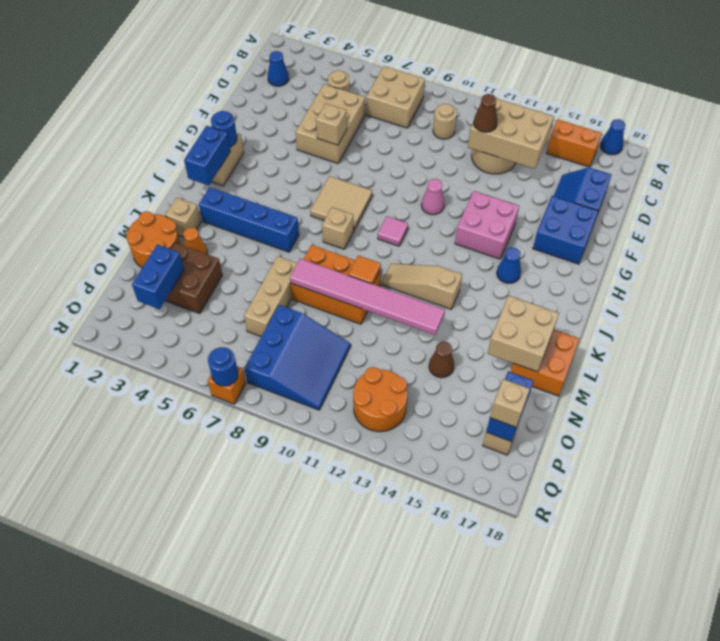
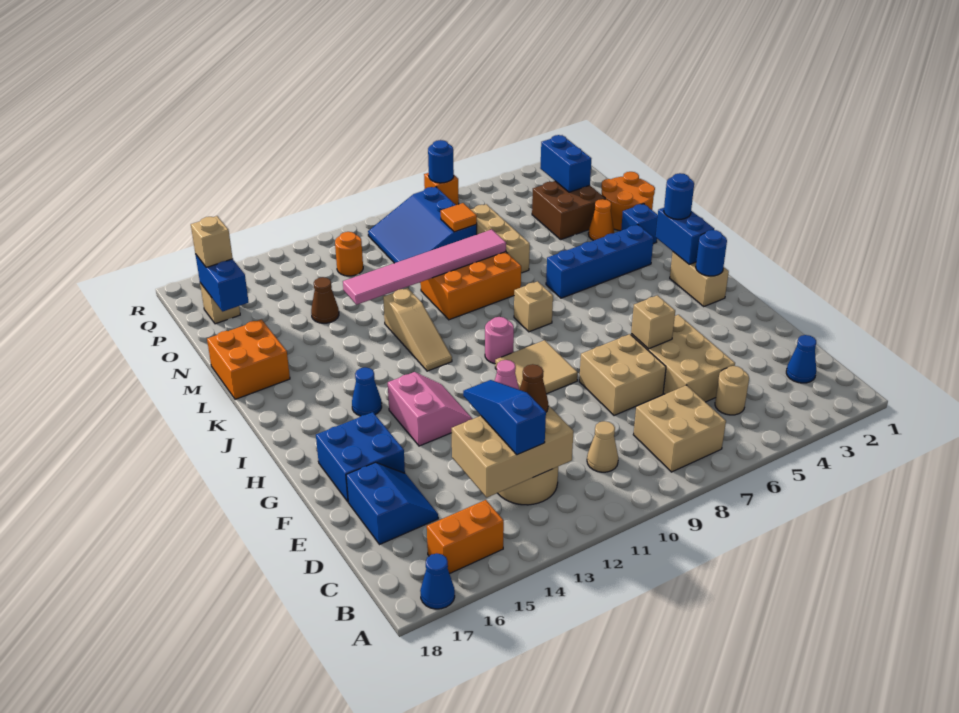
tan 1x1 round brick [433,104,457,139] -> tan 1x1 cone [587,421,618,472]
none -> blue 1x3 slope [463,380,546,455]
pink 2x2 brick [455,191,519,259] -> pink 2x2 slope [388,372,472,446]
tan 2x2 tile [310,176,372,230] -> tan 2x2 tile moved to [495,340,578,394]
pink 1x1 tile [378,216,408,246] -> pink 1x1 round brick [485,317,514,364]
none -> blue 1x1 round brick [664,173,694,219]
tan 1x3 slope [382,264,462,309] -> tan 1x3 slope turned to [383,288,452,371]
tan 1x1 brick [165,198,201,237] -> blue 1x1 brick [621,204,658,244]
orange 1x1 tile [348,255,381,284] -> orange 1x1 tile moved to [441,203,477,232]
tan 2x2 brick [487,296,559,372] -> tan 2x2 brick moved to [579,334,666,416]
orange 2x2 round brick [353,367,407,432] -> orange 1x1 round brick [335,232,363,276]

